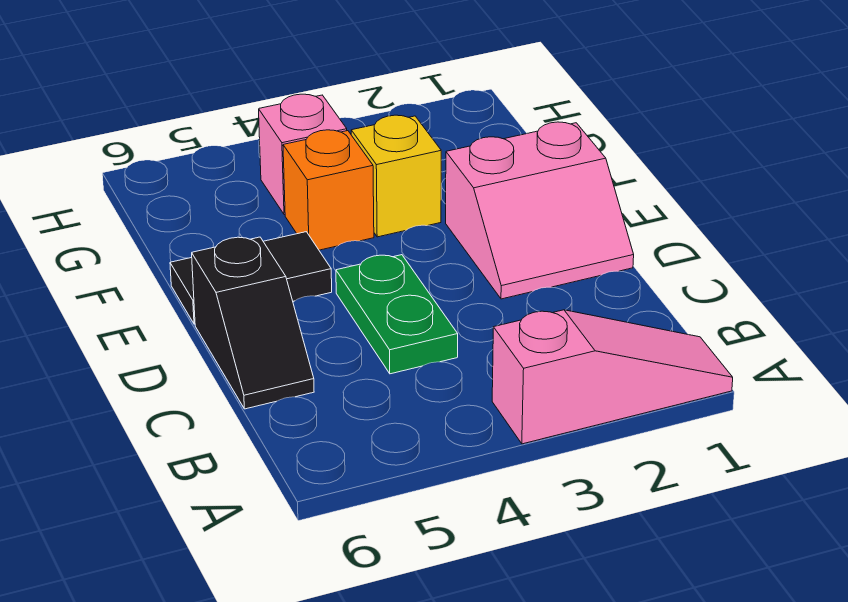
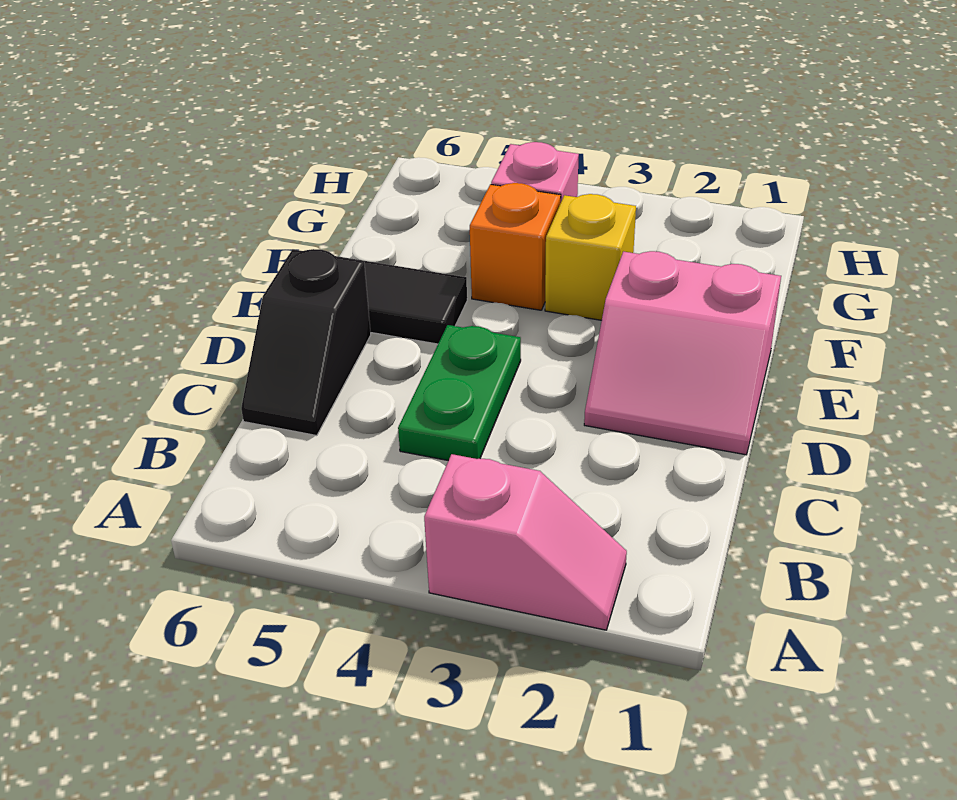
pink 1x3 slope [492,310,733,444] -> pink 1x2 slope [424,454,627,630]

